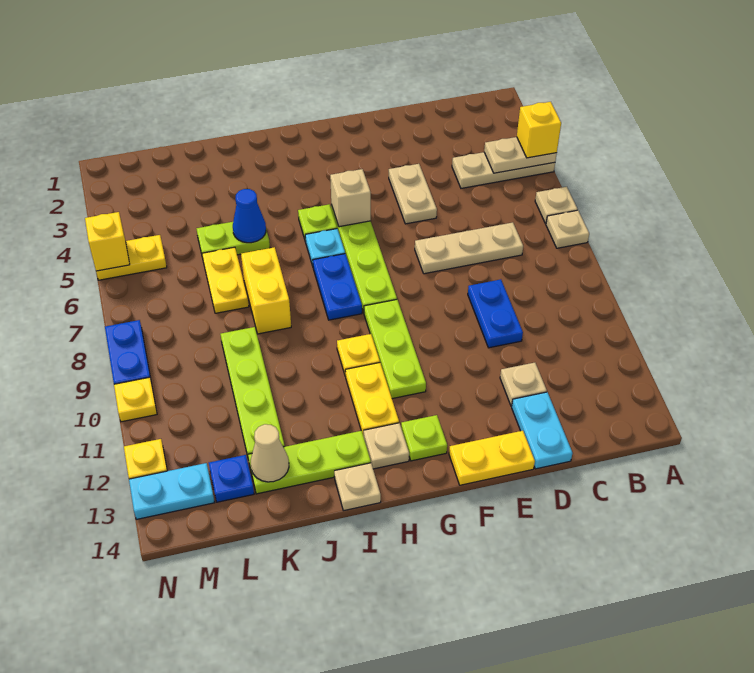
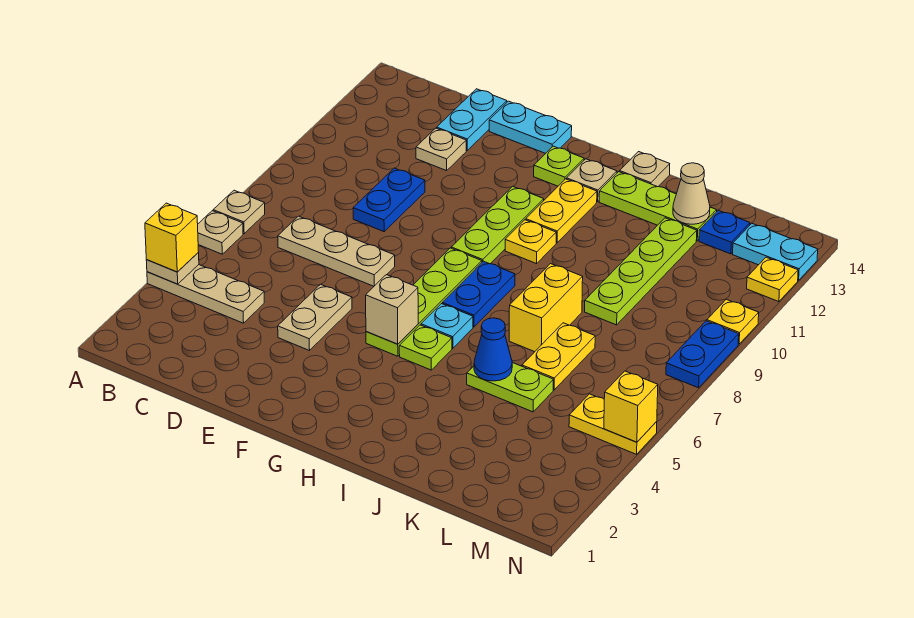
tan 1x2 plate [484,137,557,173] -> tan 1x1 plate [146,253,199,284]
yellow 1x2 plate [449,431,535,485] -> cyan 1x2 plate [489,101,572,153]

